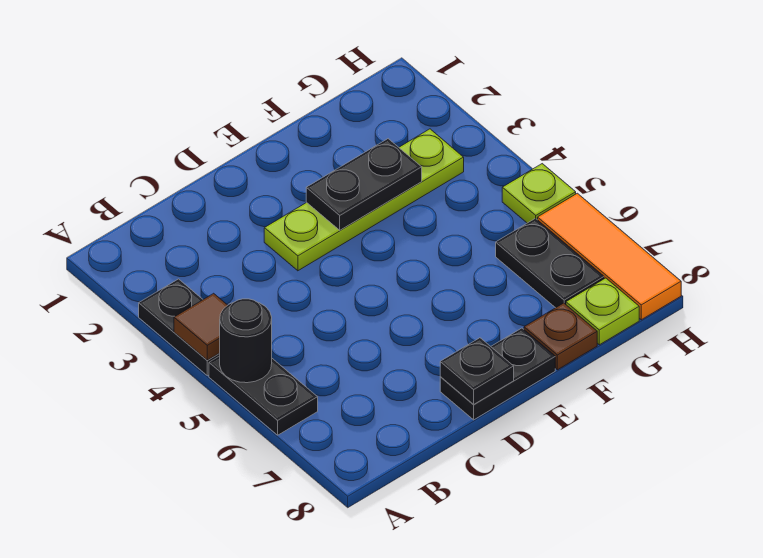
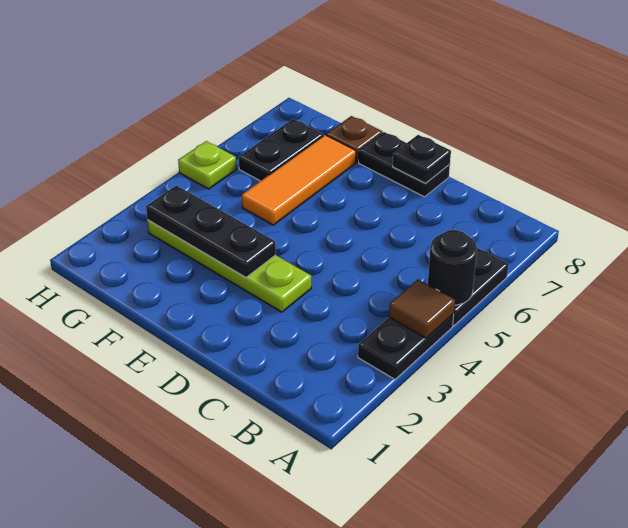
black 1x2 plate [306,139,422,230] -> black 1x3 plate [146,185,276,277]
lime 1x1 plate [566,278,639,345] -> none
orange 1x3 tile [538,193,681,320] -> orange 1x3 tile moved to [242,135,356,225]

